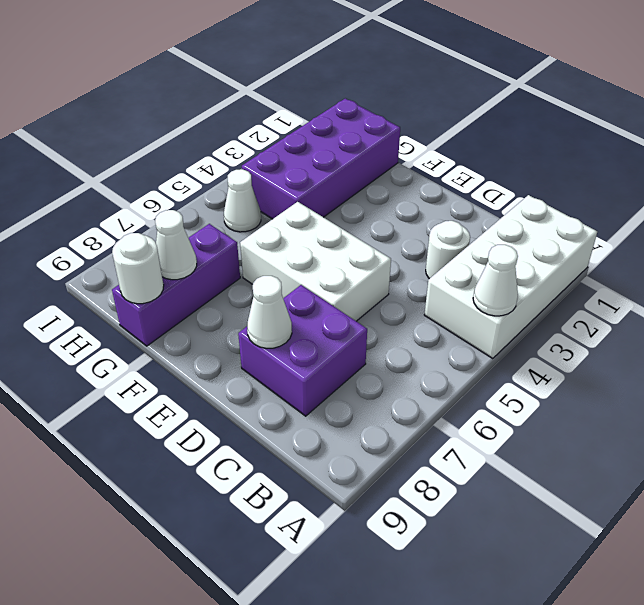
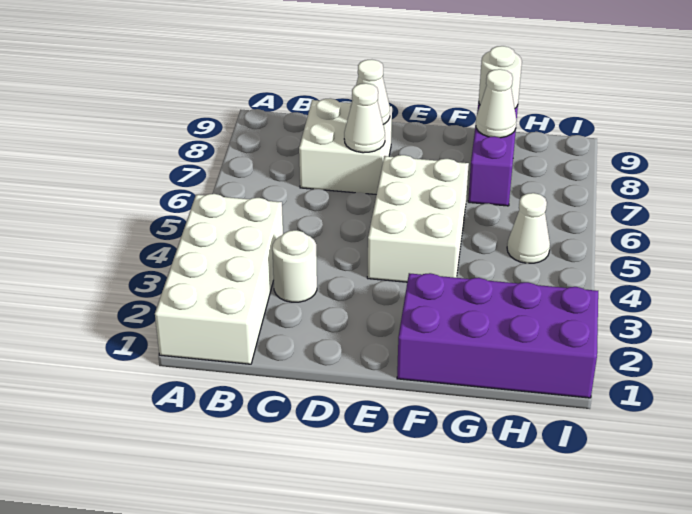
white 1x1 cone [473,245,518,316] -> white 1x1 cone moved to [344,83,385,153]
purple 2x2 brick [238,285,367,416] -> white 2x2 brick [299,98,392,195]
white 2x3 brick [240,202,391,321] -> white 2x3 brick turned to [367,155,469,282]
purple 2x4 brick [242,98,400,219] -> purple 2x4 brick turned to [397,273,598,398]

